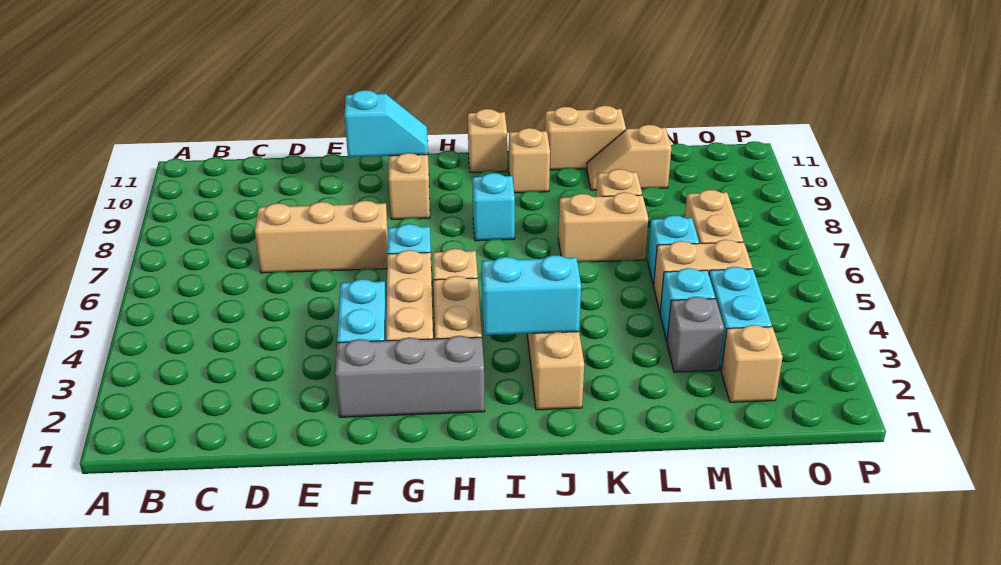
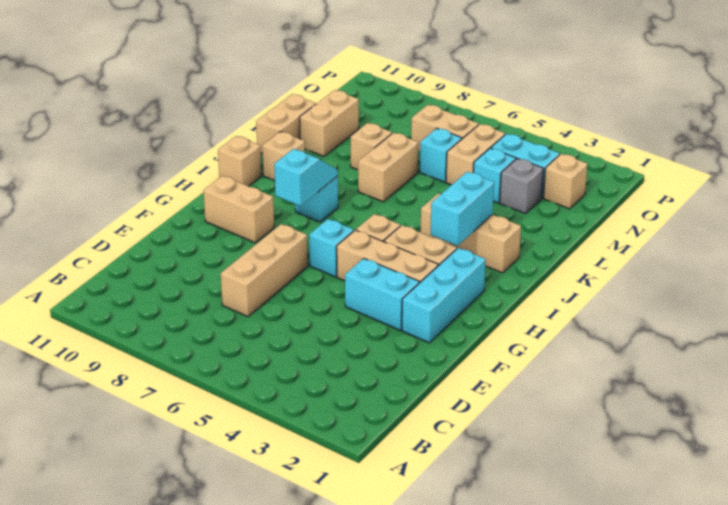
grey 1x3 brick [335,336,485,417] -> cyan 1x3 brick [402,248,486,343]
cyan 1x2 slope [344,90,428,157] -> cyan 1x2 slope moved to [274,149,338,206]
tan 1x2 slope [587,125,671,190] -> tan 1x2 brick [300,90,359,156]

